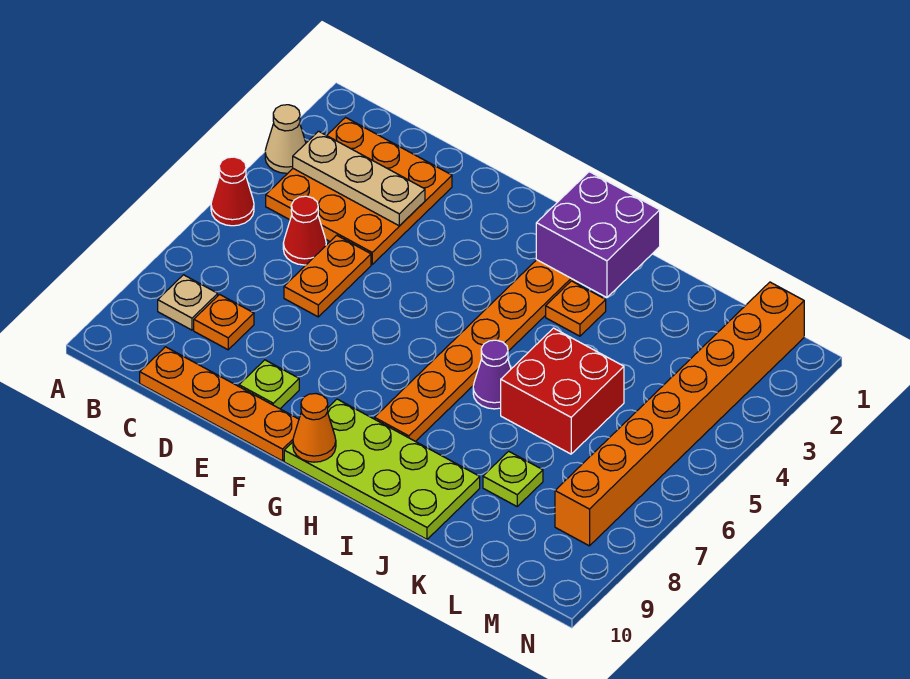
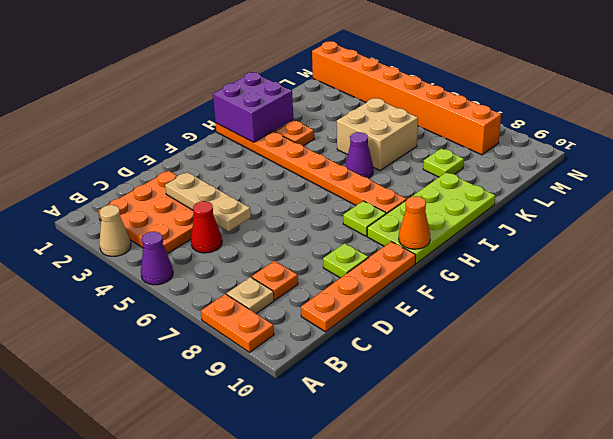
red 1x1 cone [211,157,254,226] -> purple 1x1 cone [141,232,173,285]
tan 1x3 plate [293,131,425,226] -> tan 1x3 plate turned to [165,172,251,231]
orange 1x2 plate [284,235,371,317] -> orange 1x2 plate moved to [201,294,274,352]
none -> lime 1x1 plate [343,201,386,236]
red 2x2 brick [501,328,624,454] -> tan 2x2 brick [337,98,418,171]

